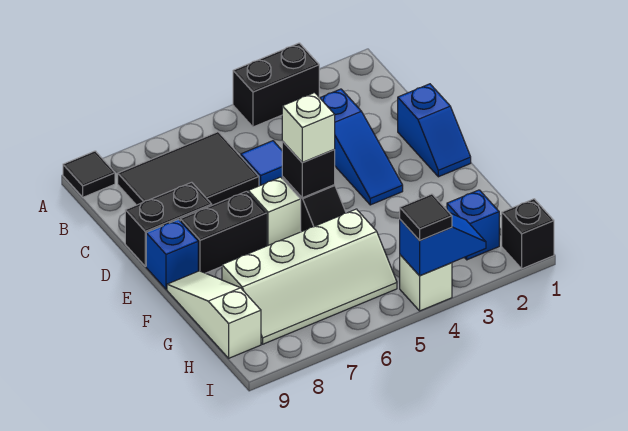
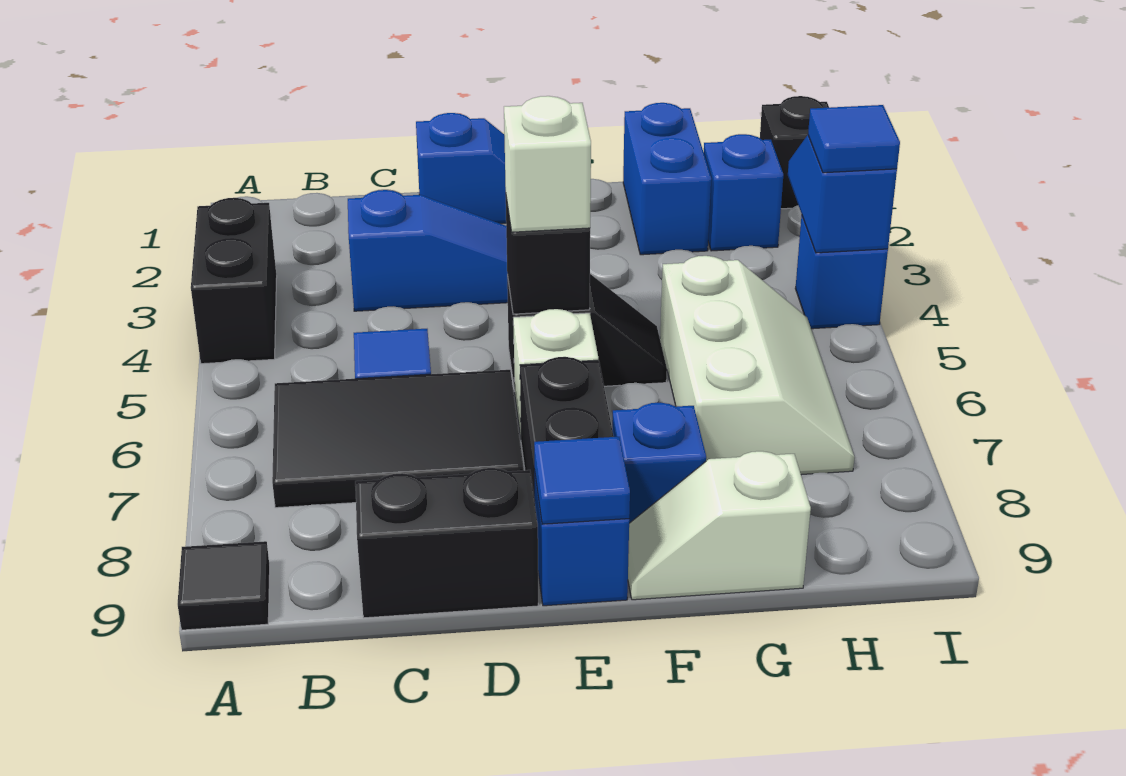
black 2x3 tile [118,132,259,205] -> black 2x3 tile turned to [272,370,523,508]
black 1x2 brick [125,182,212,266] -> black 1x2 brick turned to [355,468,538,618]
none -> blue 1x1 tile [534,437,630,524]
none -> blue 1x1 brick [612,403,706,523]
white 1x3 slope [167,271,261,358] -> white 1x2 slope [628,451,811,600]
none -> blue 1x2 brick [623,103,711,255]
white 2x4 slope [222,209,397,344] -> white 2x3 slope [660,256,855,475]
white 1x1 brick [400,255,452,311] -> blue 1x1 brick [795,215,888,329]
black 1x1 tile [400,194,452,240] -> blue 1x1 tile [808,105,900,173]

